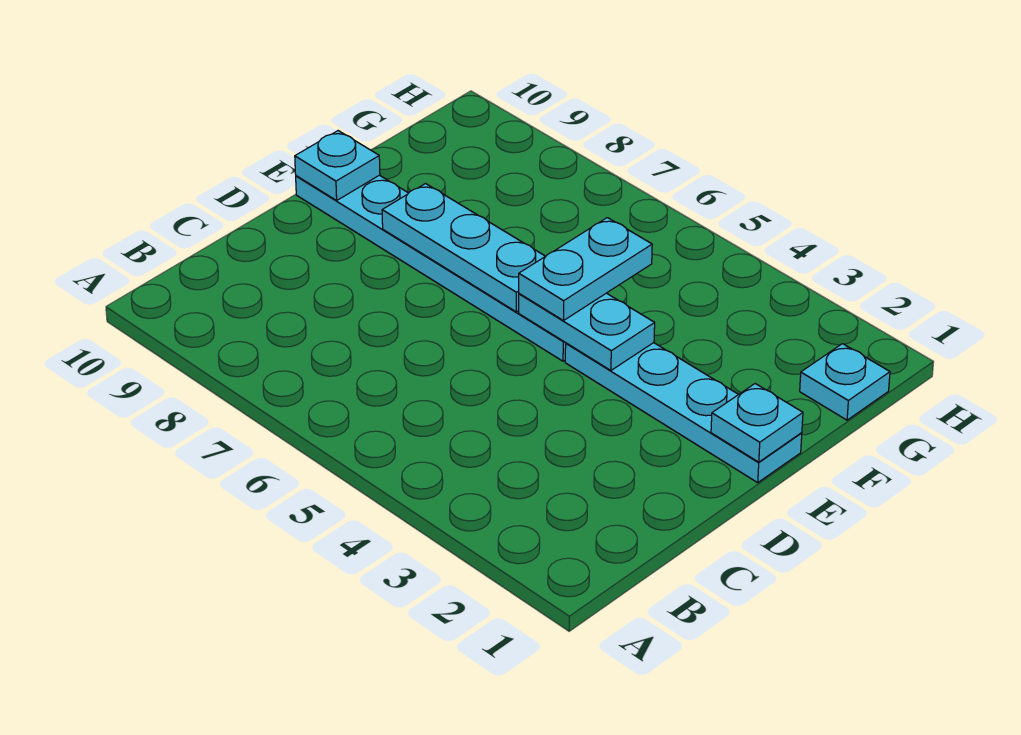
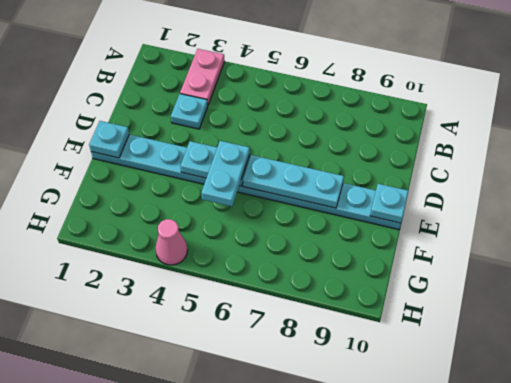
none -> pink 1x2 plate [180,49,225,105]
cyan 1x1 plate [800,344,890,420] -> cyan 1x1 plate moved to [171,94,208,129]
none -> pink 1x1 cone [155,219,188,265]

